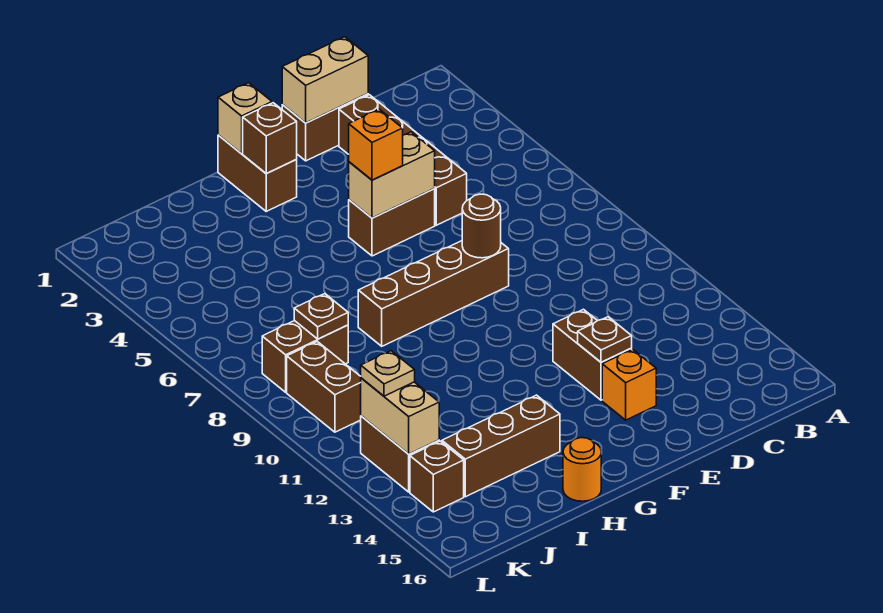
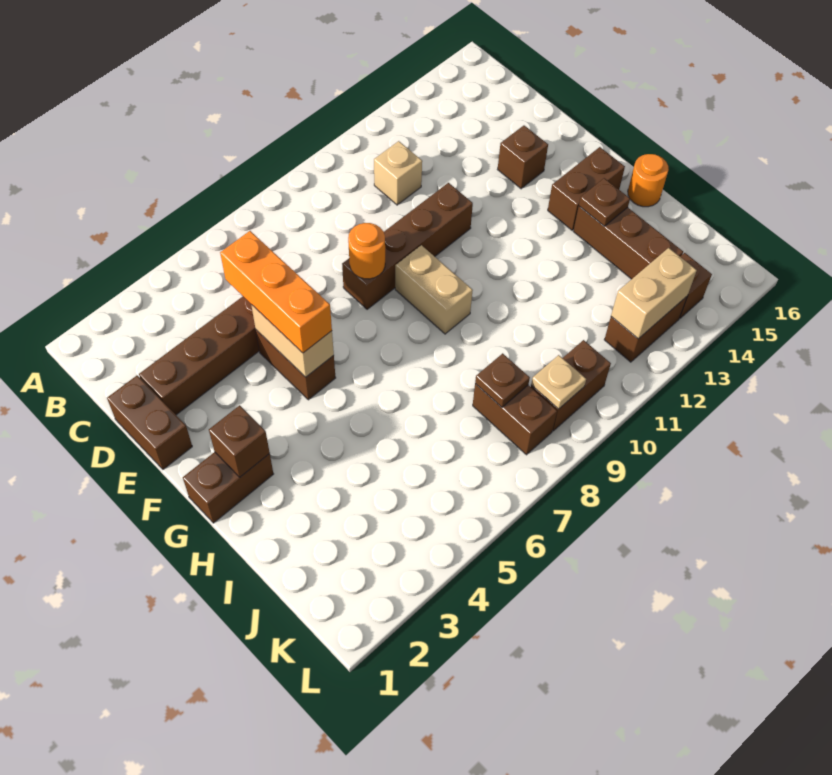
tan 1x2 brick [282,37,368,123] -> tan 1x2 brick moved to [395,245,473,334]
brown 1x4 brick [358,241,509,346] -> brown 1x4 brick turned to [342,183,473,309]
brown 1x1 round brick [462,194,501,258] -> orange 1x1 round brick [348,223,385,279]
brown 1x2 brick [553,309,632,400] -> brown 1x2 brick moved to [548,147,625,230]
brown 1x1 plate [578,317,632,362] -> brown 1x1 plate moved to [579,178,630,226]
orange 1x1 brick [602,349,656,420] -> brown 1x1 brick [498,126,548,189]
orange 1x1 brick [349,109,403,180] -> orange 1x3 brick [220,231,332,353]
tan 1x1 brick [218,83,272,154] -> tan 1x1 brick moved to [374,141,422,205]
tan 1x1 plate [361,351,415,396] -> tan 1x1 plate moved to [531,355,586,409]

